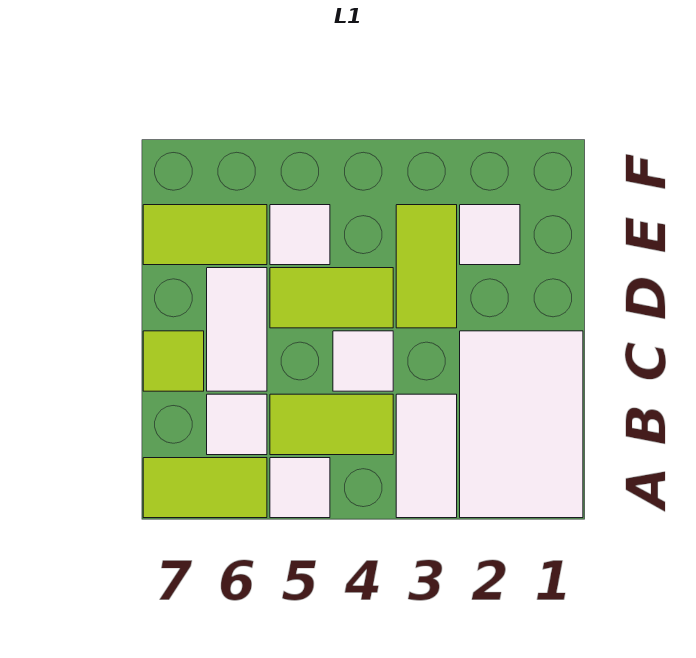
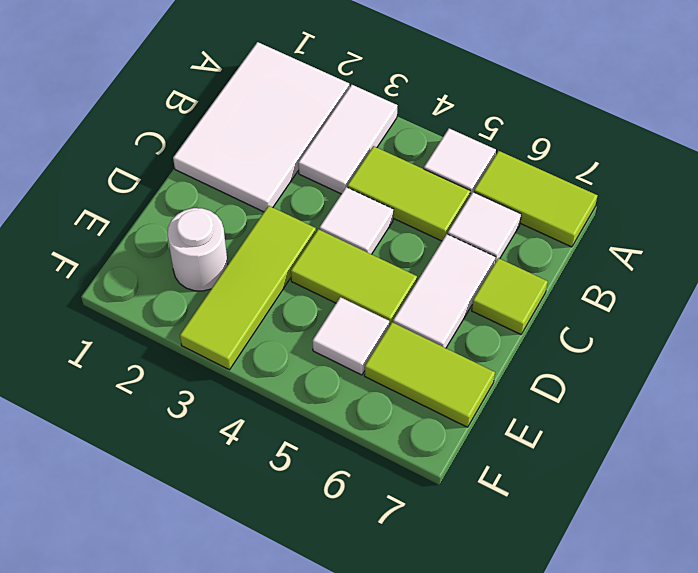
lime 1x2 tile [396,205,457,328] -> lime 1x3 tile [180,206,316,370]
white 1x1 tile [460,205,520,265] -> white 1x1 round brick [167,208,228,291]

